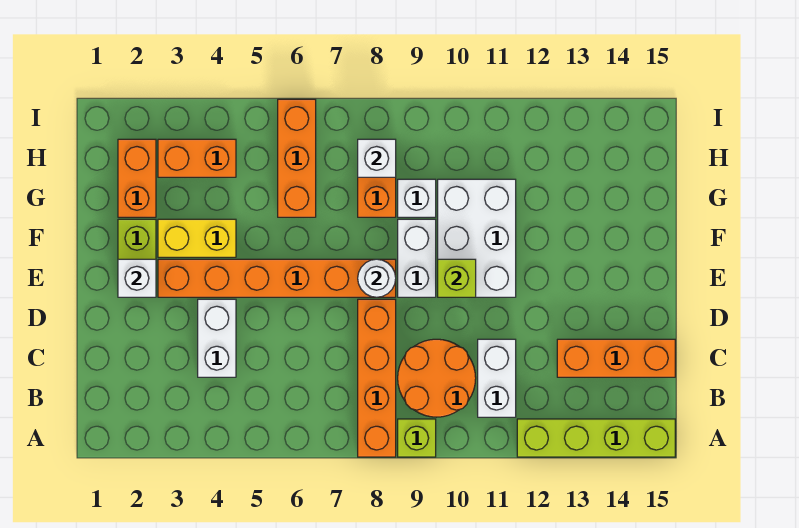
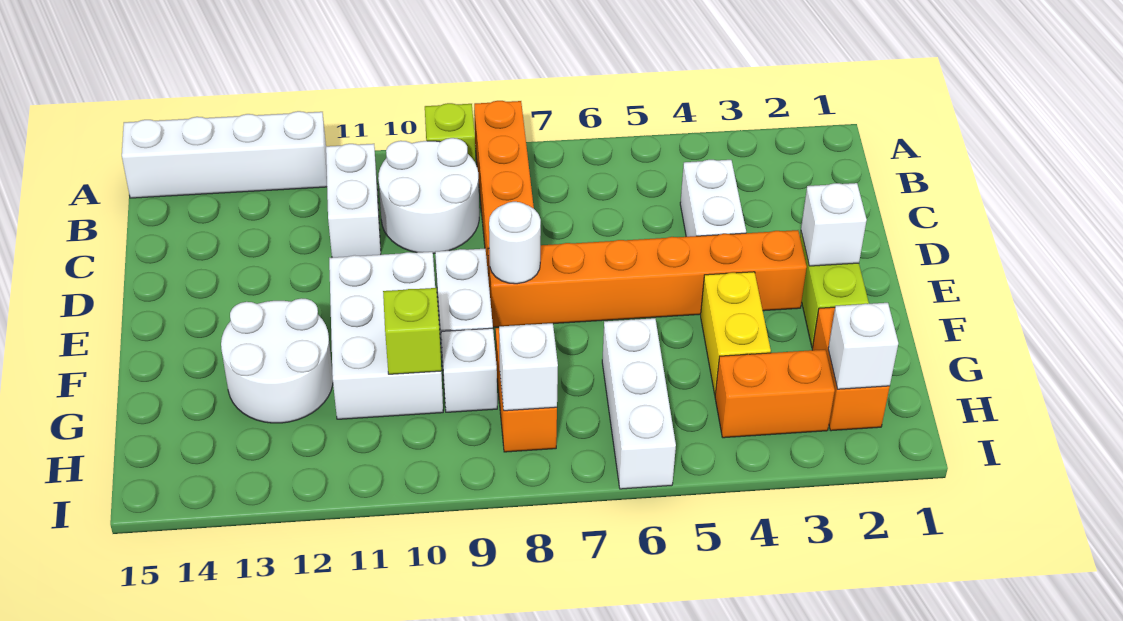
lime 1x4 brick [517,419,675,457] -> white 1x4 brick [122,111,327,198]
orange 2x2 round brick [398,339,476,417] -> white 2x2 round brick [378,138,479,254]
orange 1x3 brick [557,339,675,377] -> none
lime 1x1 brick [438,259,476,297] -> lime 1x1 brick moved to [383,288,441,374]
yellow 1x2 brick [158,219,236,257] -> yellow 1x2 brick turned to [701,272,771,394]
none -> white 2x2 round brick [221,298,333,423]
orange 1x3 brick [278,99,316,217] -> white 1x3 brick [602,318,676,489]
none -> white 1x1 brick [828,303,898,389]

